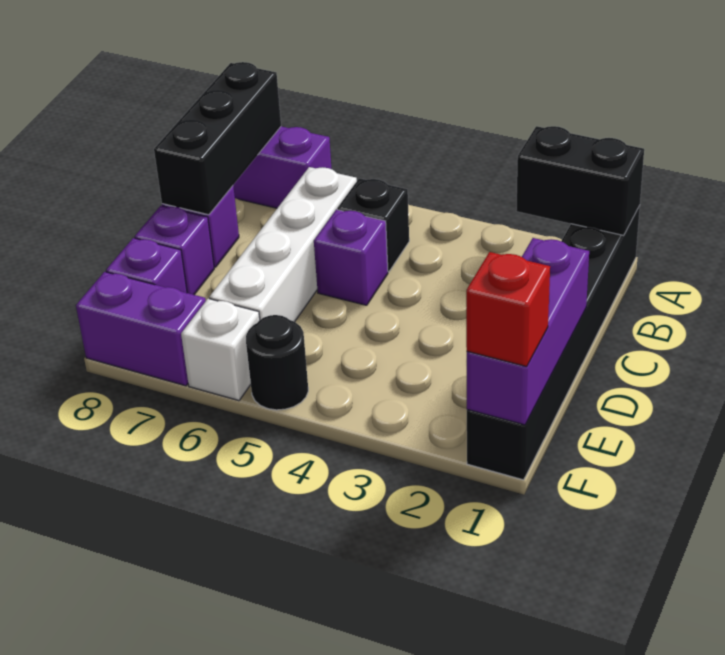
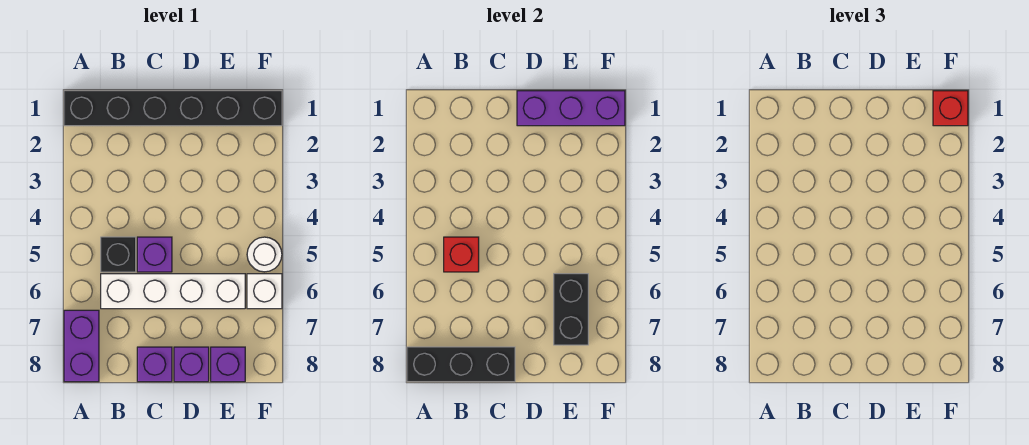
black 1x2 brick [516,126,644,235] -> black 1x2 brick moved to [554,274,588,345]
none -> red 1x1 brick [444,237,479,272]
black 1x1 round brick [246,315,308,410] -> white 1x1 round brick [247,237,282,272]
purple 1x2 brick [76,272,206,386] -> none

